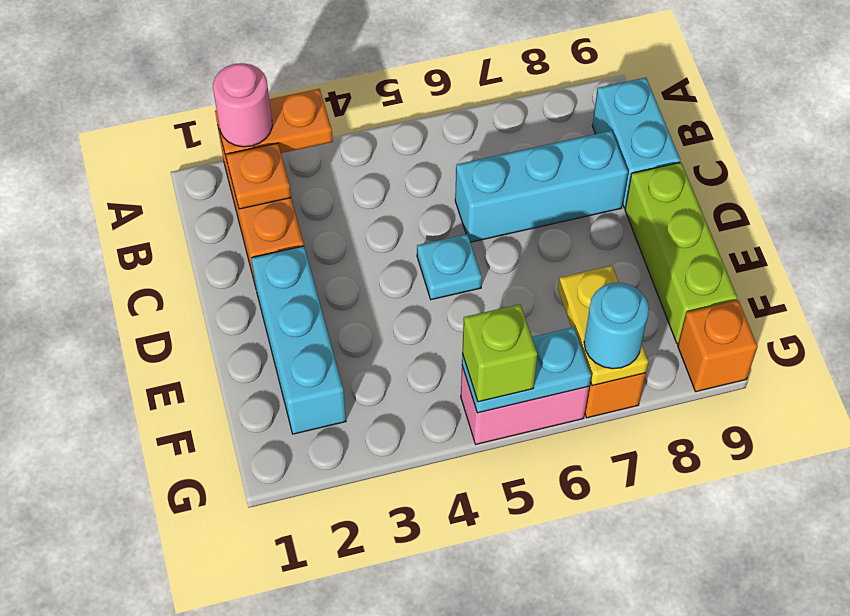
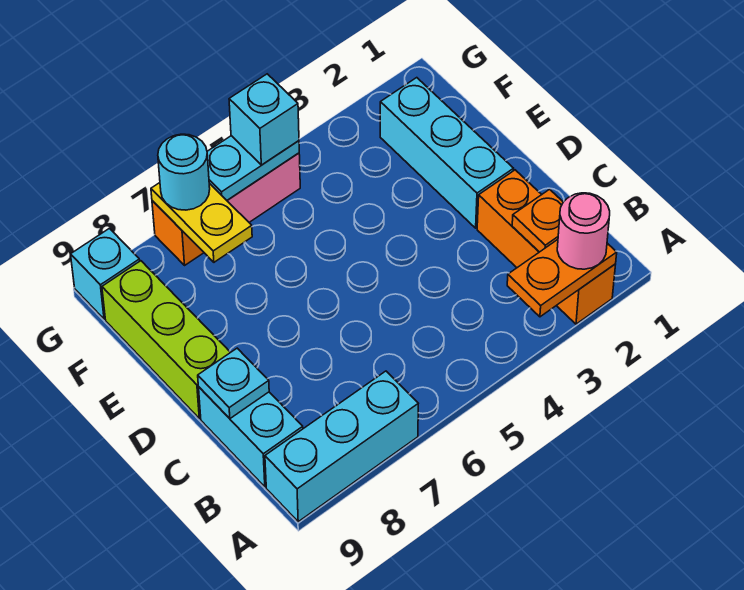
cyan 1x3 brick [455,131,628,242] -> cyan 1x3 brick moved to [265,371,418,522]
cyan 1x1 plate [417,234,482,300] -> cyan 1x1 plate moved to [198,348,269,418]
lime 1x1 brick [462,304,537,402] -> cyan 1x1 brick [229,74,299,165]
orange 1x1 brick [678,300,758,392] -> cyan 1x1 brick [71,228,140,319]

